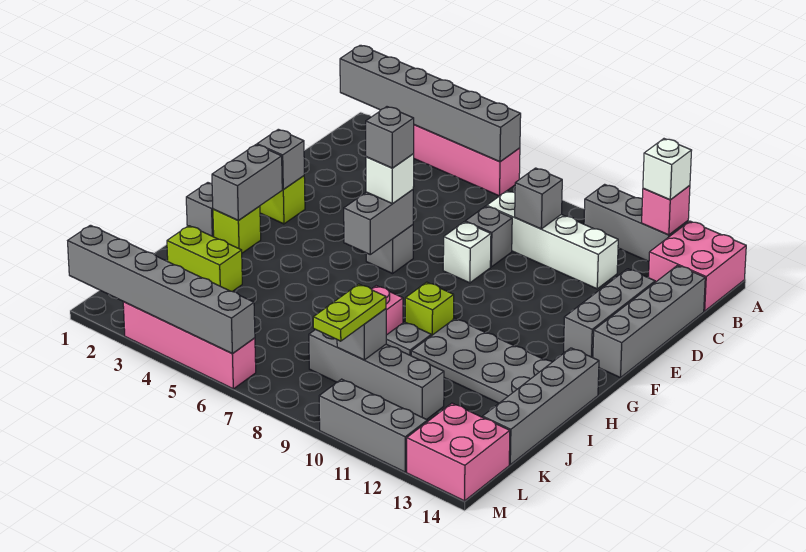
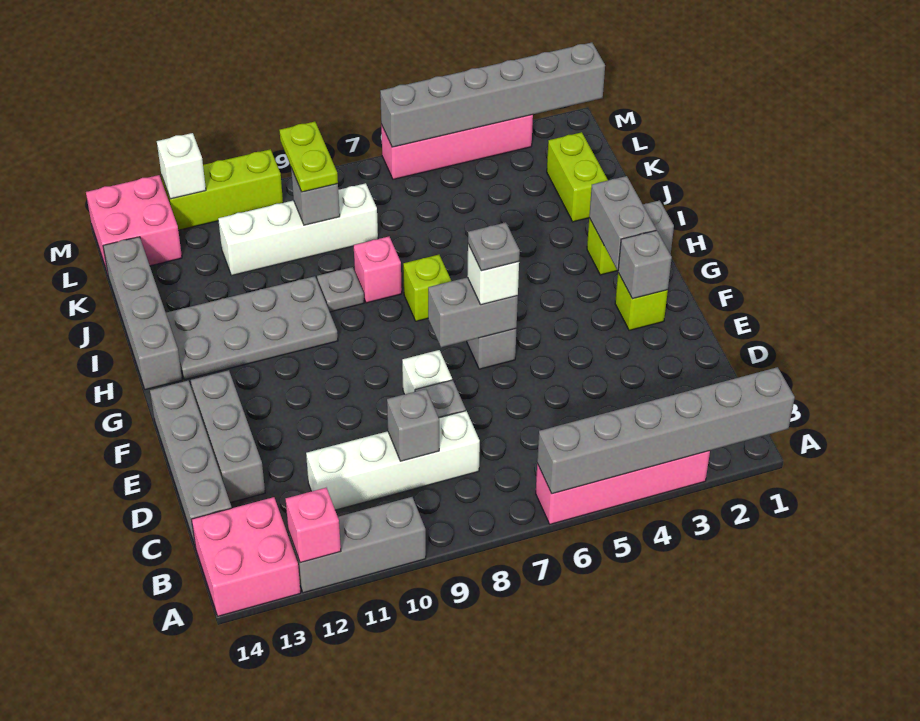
white 1x1 brick [643,139,692,200] -> white 1x1 brick moved to [157,133,206,199]
grey 1x2 brick [344,190,413,254] -> grey 1x2 brick turned to [428,277,518,347]
grey 1x1 brick [366,107,414,168] -> grey 1x1 plate [468,222,520,271]
lime 1x1 brick [405,282,454,336] -> lime 1x1 brick moved to [403,255,451,321]
lime 1x2 brick [167,226,242,291] -> lime 1x2 brick turned to [547,132,608,222]
grey 1x4 brick [309,329,444,420] -> white 1x4 brick [218,183,378,276]
grey 1x3 brick [319,379,427,472] -> lime 1x3 brick [161,149,283,230]

